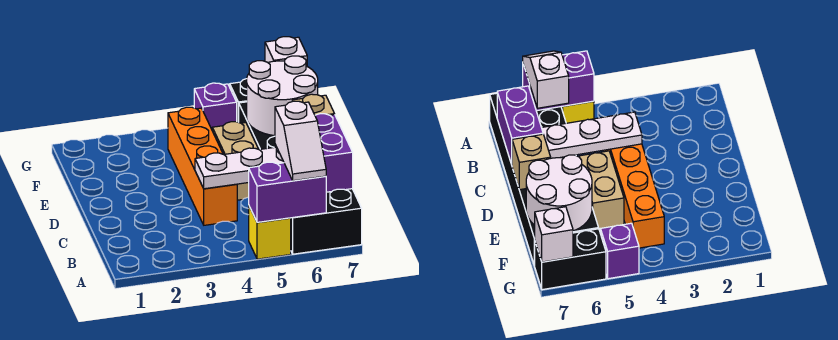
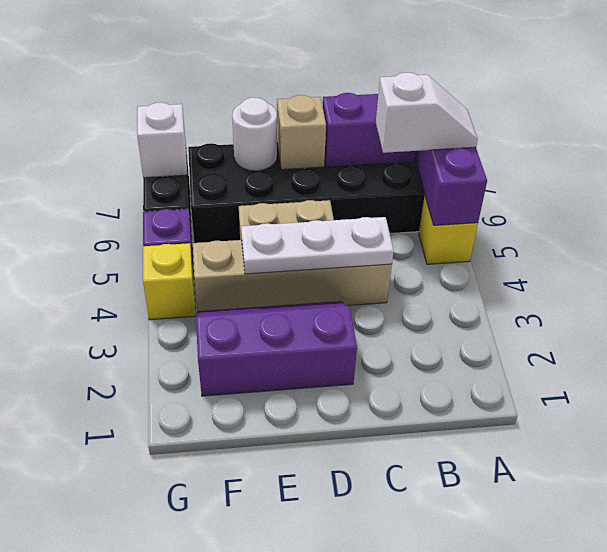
orange 1x4 brick [168,107,237,225] -> tan 1x4 brick [193,240,392,311]
white 1x3 plate [195,147,284,189] -> white 1x3 plate turned to [241,217,394,274]
none -> purple 2x3 slope [196,301,357,396]
white 2x2 round brick [247,56,318,136] -> white 1x1 round brick [232,98,277,171]
none -> yellow 1x1 brick [143,243,196,320]

